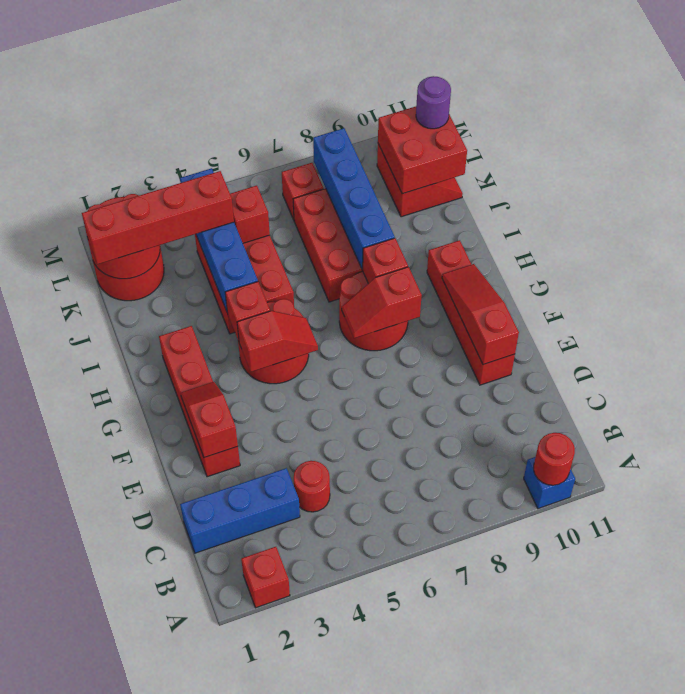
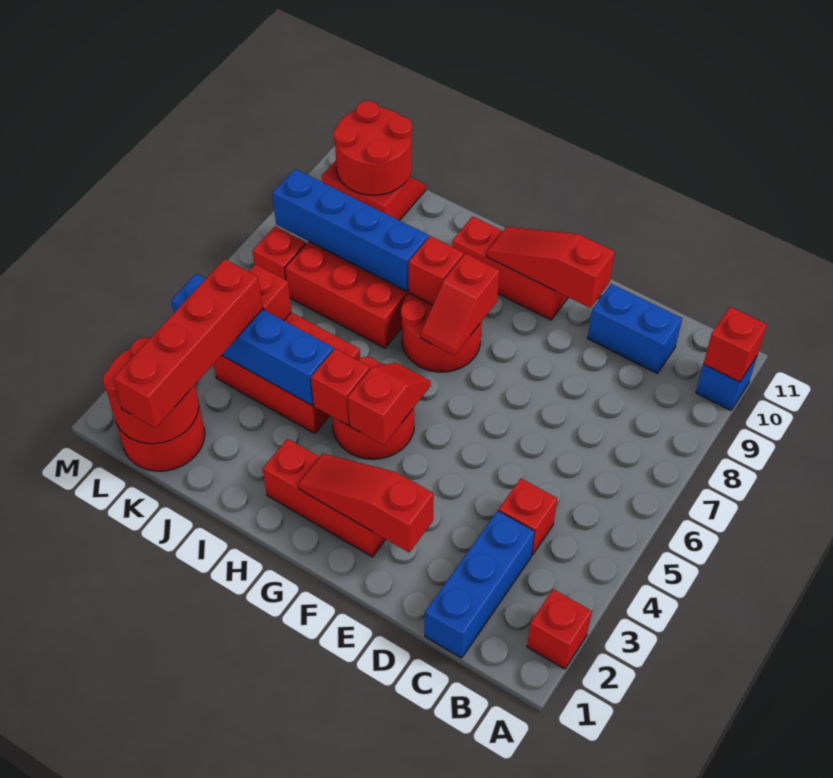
red 1x1 round brick [534,433,575,485] -> red 1x1 brick [704,307,767,382]
red 1x1 round brick [294,461,330,512] -> red 1x1 brick [498,479,557,555]
none -> blue 1x2 brick [588,284,682,373]
red 1x4 brick [159,326,240,477] -> red 1x3 brick [263,439,386,557]
red 1x2 slope [181,382,238,458] -> red 1x3 slope [298,454,434,552]
red 1x4 brick [427,240,515,385] -> red 1x3 brick [452,216,568,320]
red 2x2 brick [378,107,467,194] -> red 2x2 round brick [333,101,412,195]
purple 1x1 round brick [416,76,451,129] -> none

